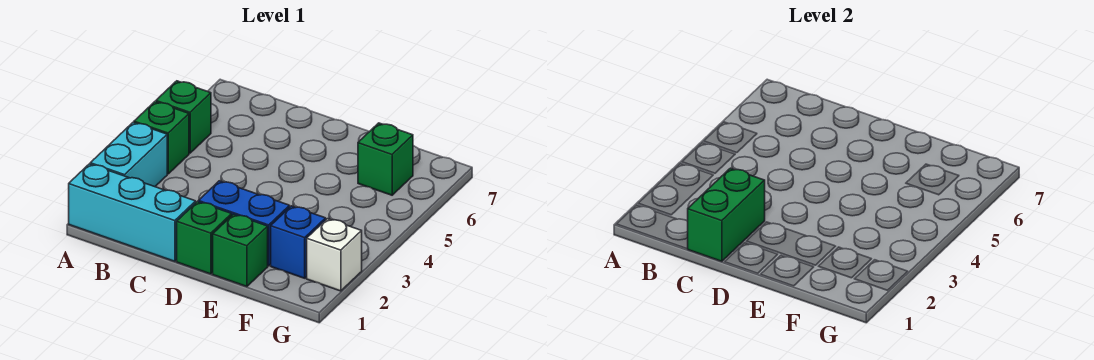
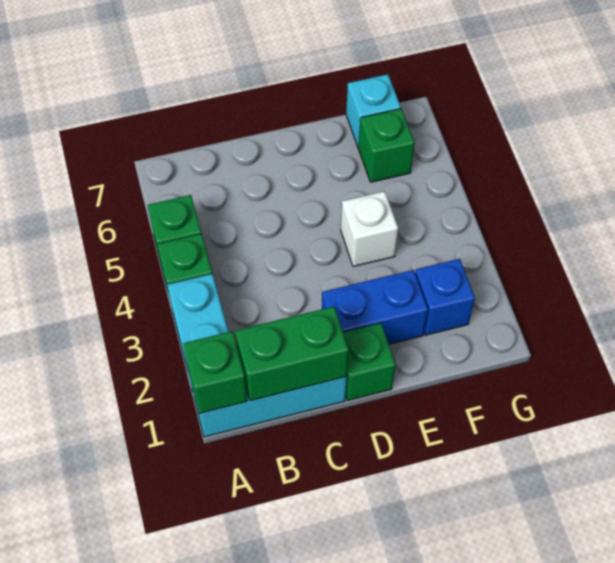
green 1x2 brick [688,168,765,261] -> green 1x2 brick turned to [235,307,349,401]
green 1x1 brick [213,214,268,287] -> green 1x1 brick moved to [183,331,247,413]
none -> cyan 1x1 brick [346,74,401,147]
white 1x1 brick [307,219,362,291] -> white 1x1 brick moved to [341,191,398,266]

